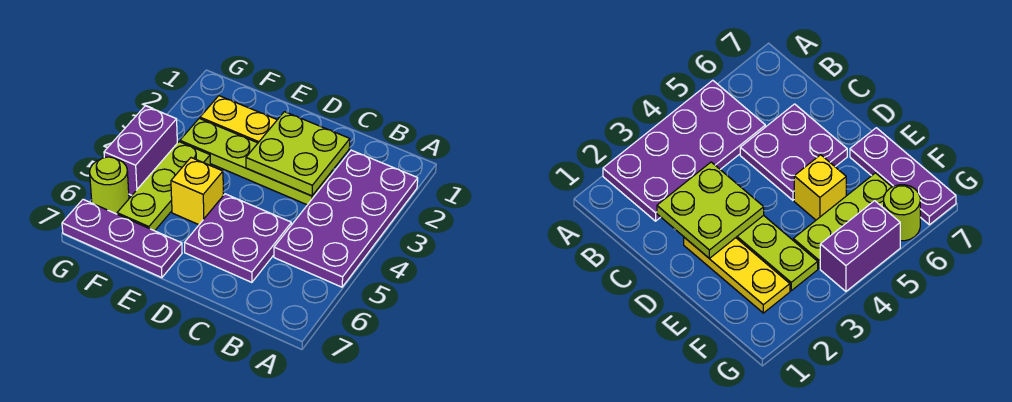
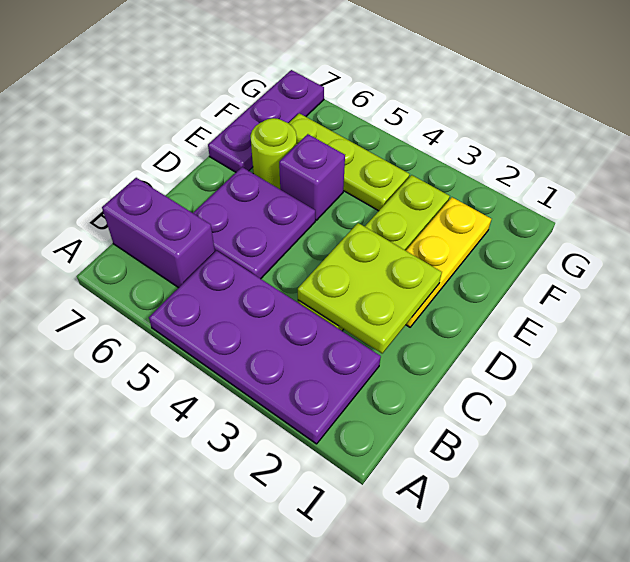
yellow 1x1 brick [171,158,223,225] -> purple 1x1 brick [279,134,345,220]
purple 1x2 brick [104,106,177,195] -> purple 1x2 brick moved to [102,178,215,288]
lime 1x1 round brick [90,157,129,214] -> lime 1x1 round brick moved to [250,118,297,189]

